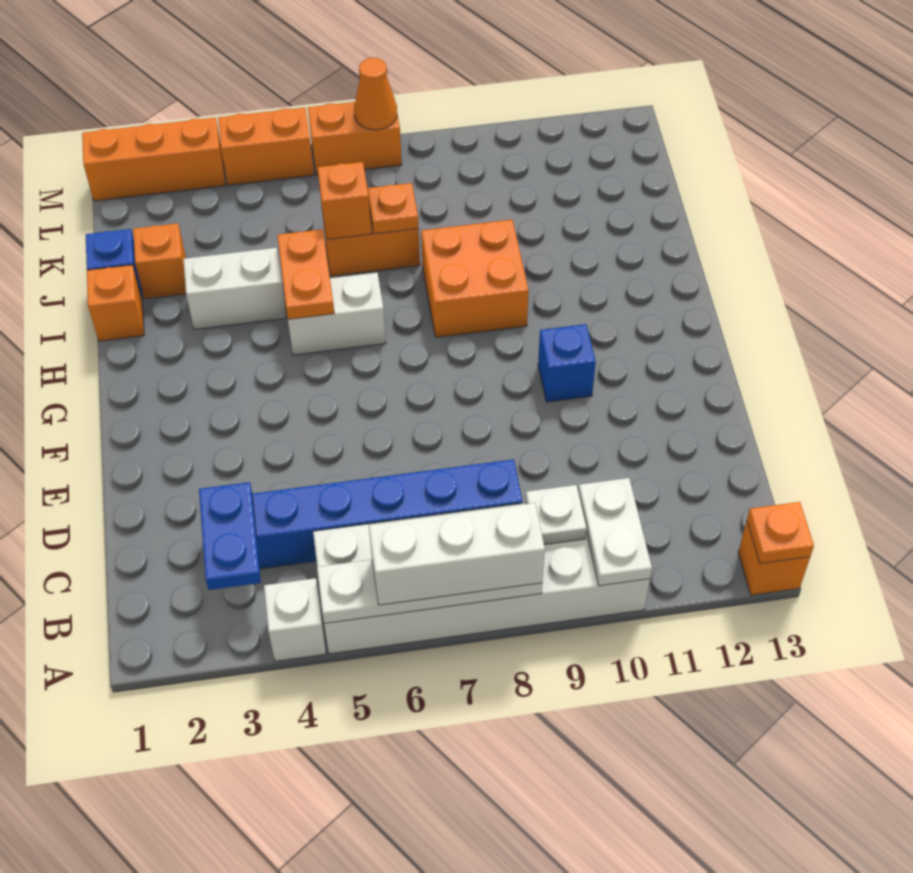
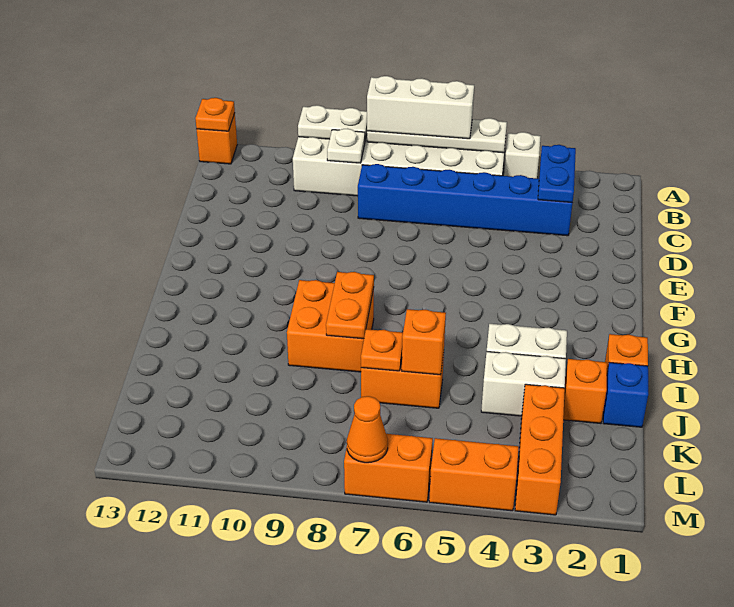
white 1x2 plate [578,478,652,586] -> white 1x2 plate turned to [298,105,367,140]
blue 1x1 brick [538,324,596,402] -> none
white 1x2 brick [288,273,386,355] -> white 1x2 brick moved to [481,351,566,416]
orange 1x2 plate [277,229,334,319] -> orange 1x2 plate moved to [326,272,374,339]
orange 1x3 brick [82,118,225,201] -> orange 1x3 brick turned to [515,384,565,515]

